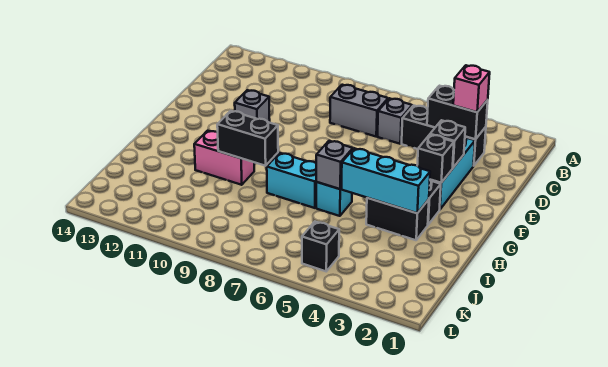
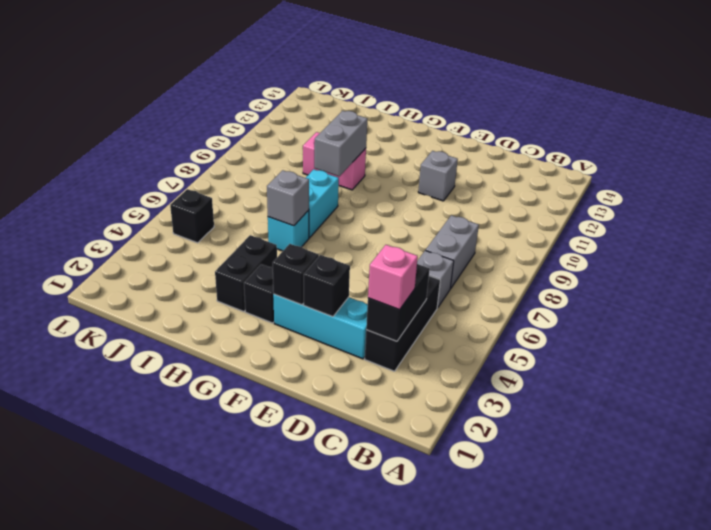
cyan 1x3 brick [342,148,430,213] -> none
black 1x2 brick [217,111,278,166] -> grey 1x2 brick [314,111,368,176]
pink 1x2 brick [194,131,254,185] -> pink 1x2 brick turned to [303,132,366,190]

